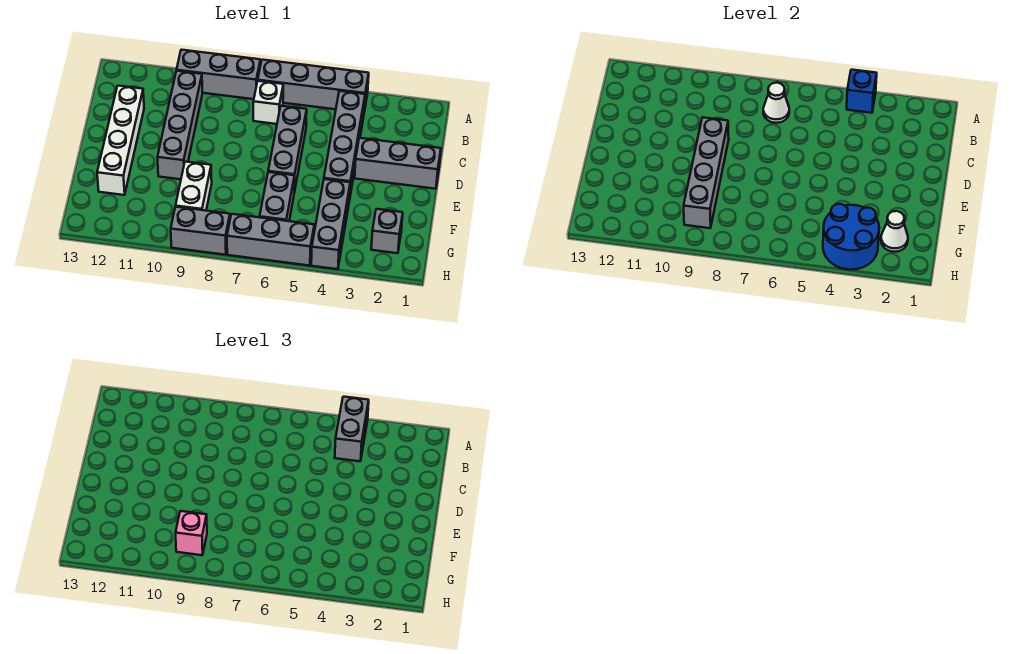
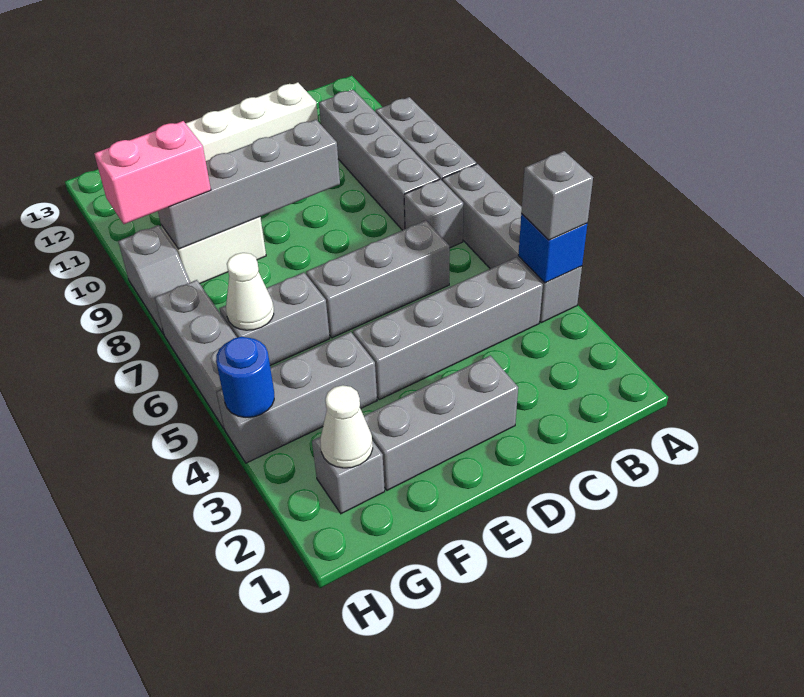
grey 1x2 brick [335,397,369,461] -> grey 1x1 brick [521,151,593,240]
white 1x1 brick [253,81,283,124] -> grey 1x1 brick [404,179,463,248]
white 1x1 cone [763,83,789,123] -> white 1x1 cone moved to [226,253,274,330]
grey 1x4 brick [157,71,202,179] -> grey 1x4 brick turned to [319,90,439,230]
grey 1x3 brick [355,138,441,189] -> grey 1x3 brick turned to [364,356,518,490]
blue 2x2 round brick [823,204,879,270] -> blue 1x1 round brick [216,337,274,417]
pink 1x1 brick [176,511,207,555] -> pink 1x2 brick [94,121,211,224]
grey 1x2 brick [171,207,230,255] -> grey 1x2 slope [118,225,190,334]

